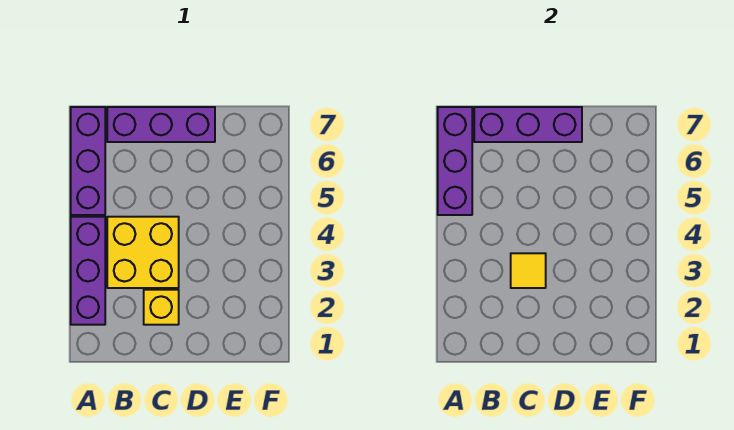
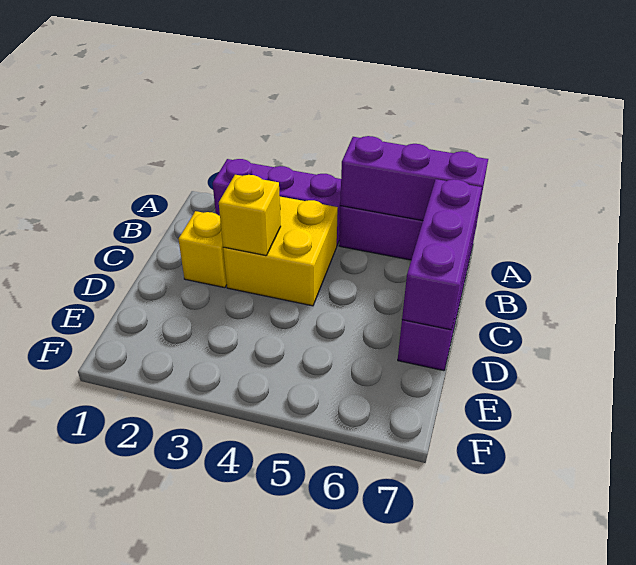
yellow 1x1 tile [511,253,546,288] -> yellow 1x1 brick [219,175,281,256]

